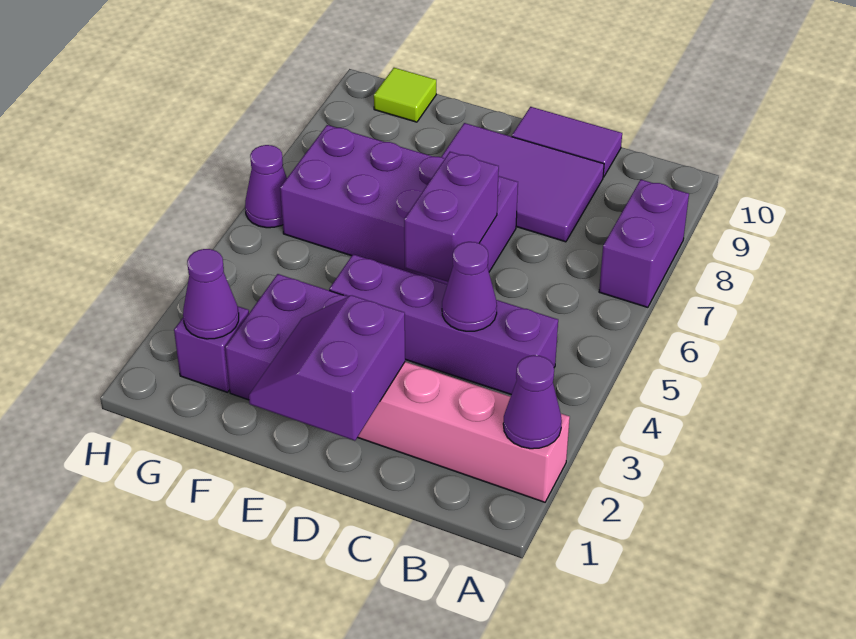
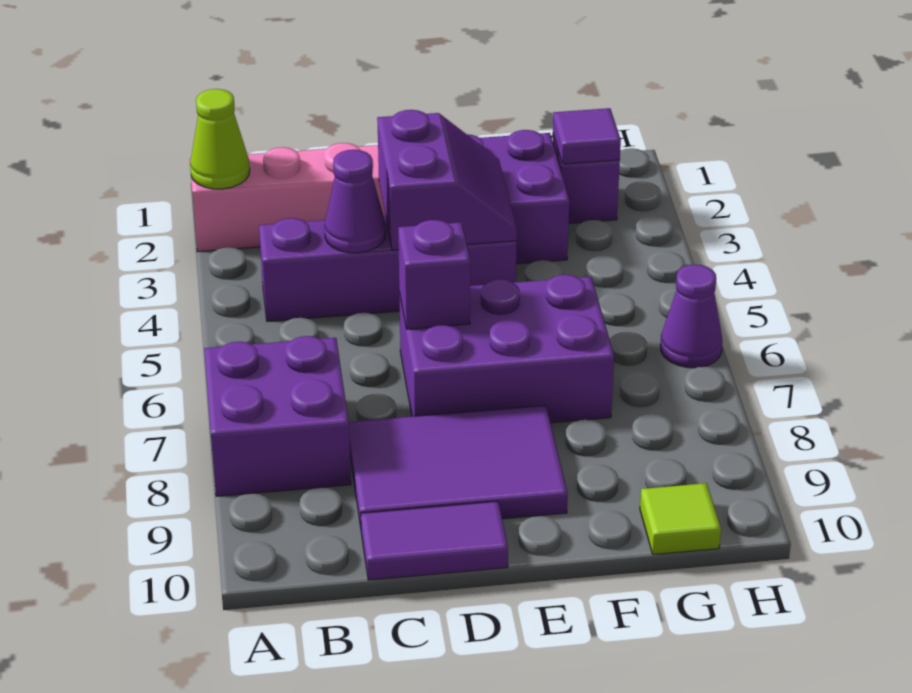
purple 1x1 cone [503,355,562,449] -> lime 1x1 cone [190,89,250,189]
purple 1x2 brick [599,180,689,307] -> purple 2x2 brick [204,336,351,496]
purple 2x2 slope [249,295,405,441] -> purple 2x2 slope moved to [377,110,517,250]
purple 1x2 brick [404,152,499,282] -> purple 1x1 brick [398,220,470,329]
purple 2x4 brick [280,125,518,284] -> purple 2x3 brick [399,275,614,423]
purple 1x1 cone [183,249,239,339] -> purple 1x1 tile [553,108,621,164]

